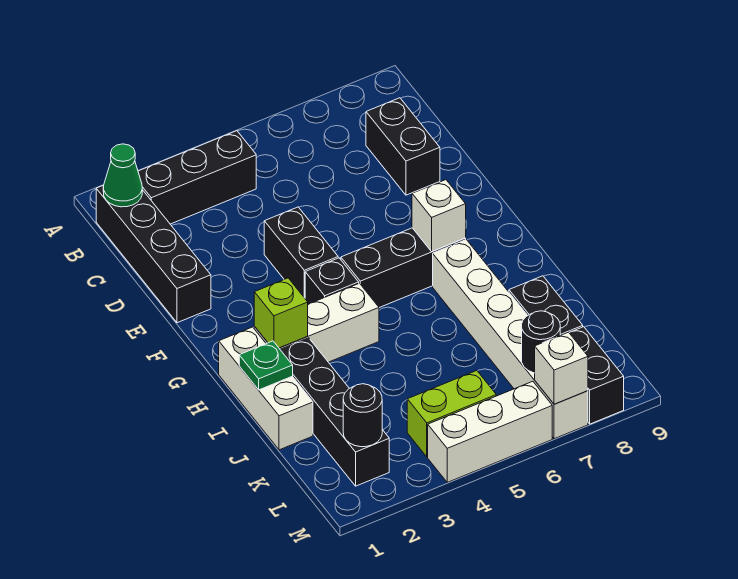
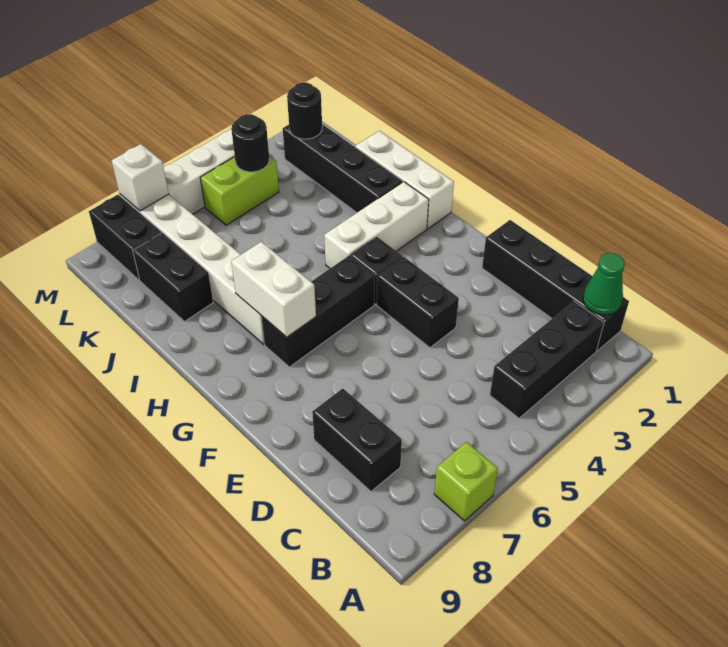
white 1x1 brick [412,180,466,252] -> white 1x2 brick [231,242,316,337]
lime 1x1 brick [254,278,308,348] -> lime 1x1 brick moved to [434,442,498,521]
green 1x1 plate [239,341,293,390] -> none
black 1x1 round brick [522,311,560,373] -> black 1x1 round brick moved to [231,114,269,172]

